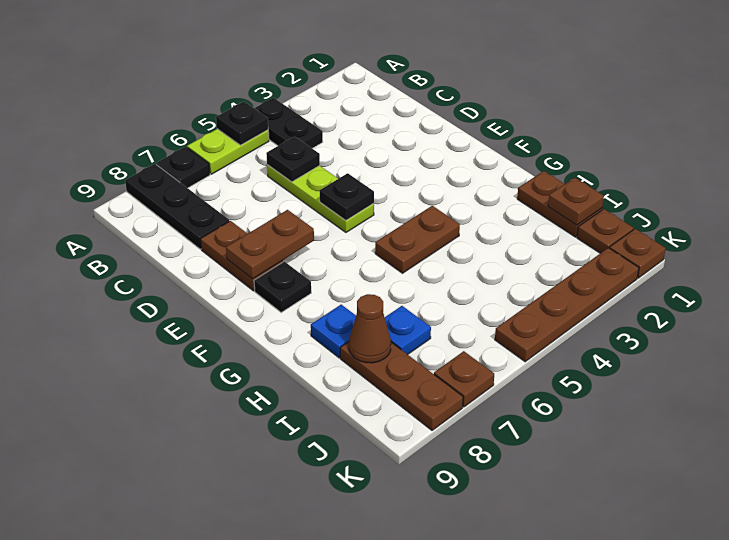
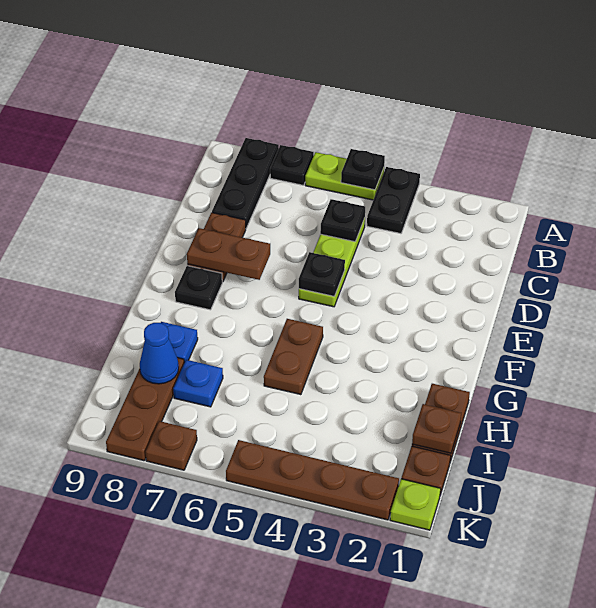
brown 1x2 plate [375,206,460,273] -> brown 1x2 plate turned to [264,319,323,395]
brown 1x1 cone [349,294,391,363] -> blue 1x1 cone [140,323,179,384]
brown 1x1 plate [610,229,666,278] -> lime 1x1 plate [390,479,441,530]

